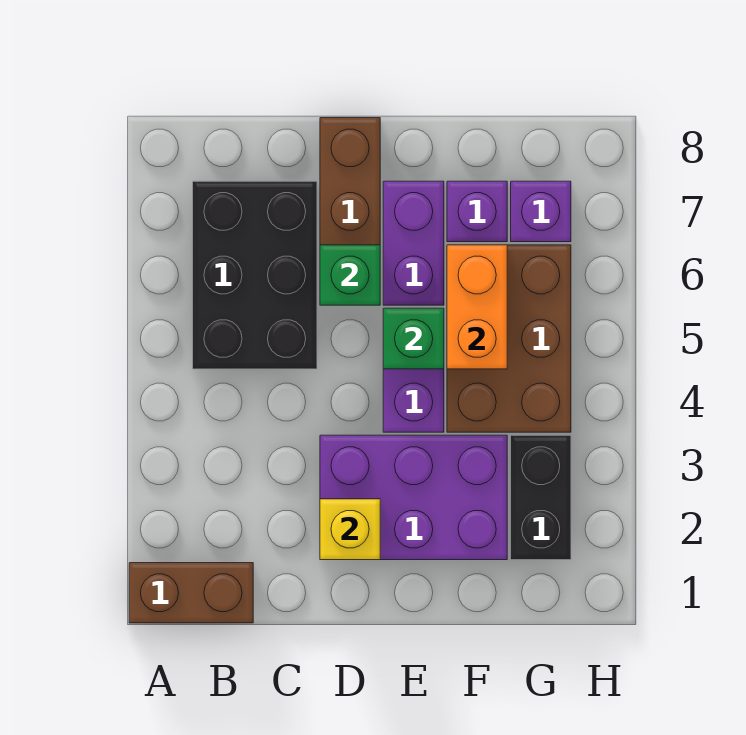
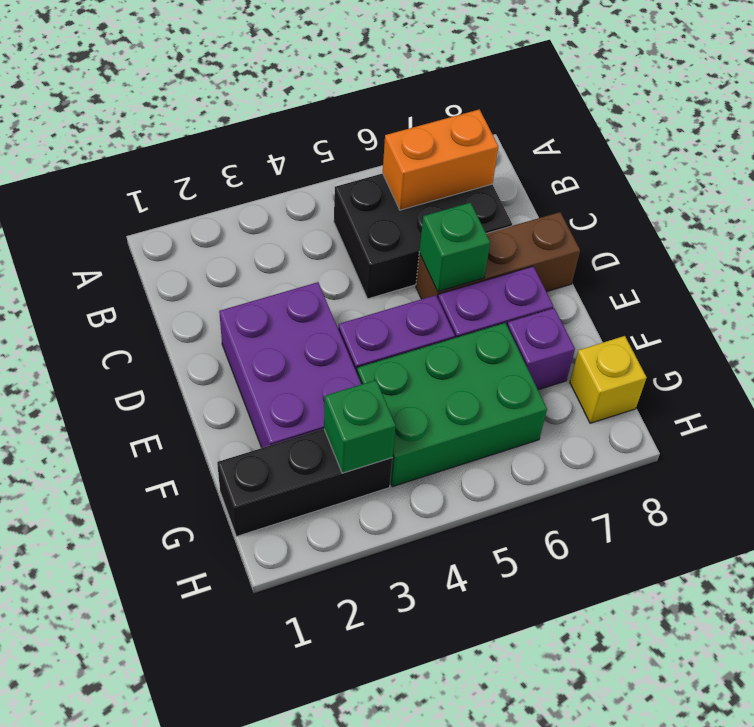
brown 1x2 brick [129,563,253,623] -> none
yellow 1x1 brick [320,499,380,560] -> yellow 1x1 brick moved to [570,336,647,423]
green 1x1 brick [383,308,444,369] -> green 1x1 brick moved to [324,380,396,473]
brown 2x3 brick [447,245,571,432] -> green 2x3 brick [357,323,547,487]
orange 1x2 brick [447,245,507,369] -> orange 1x2 brick moved to [383,109,499,210]
black 1x2 brick [511,435,571,560] -> black 1x3 brick [217,429,392,536]
purple 1x1 brick [511,181,571,242] -> none

